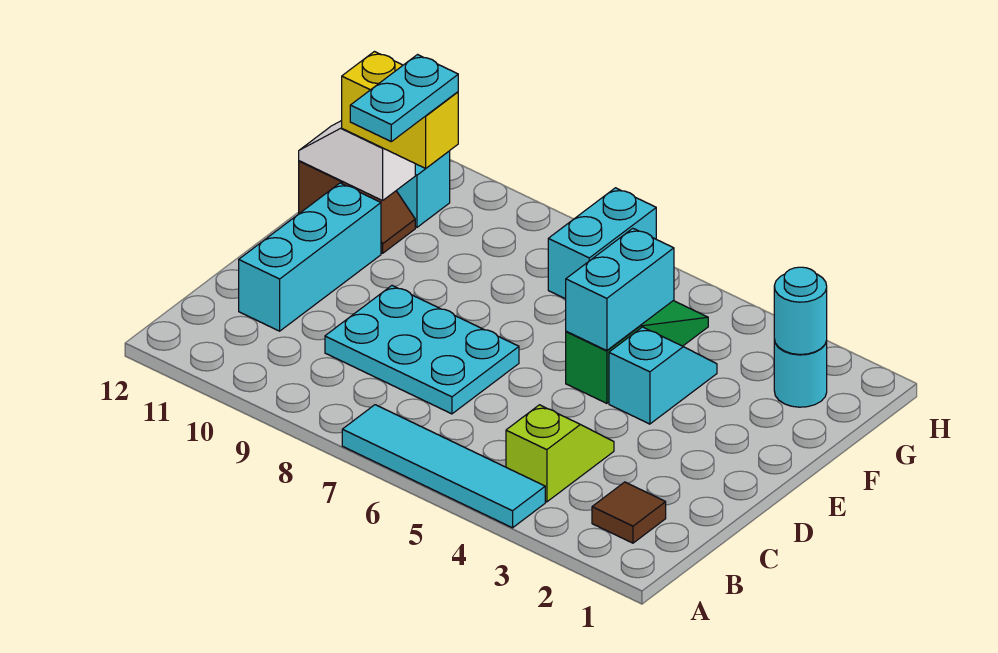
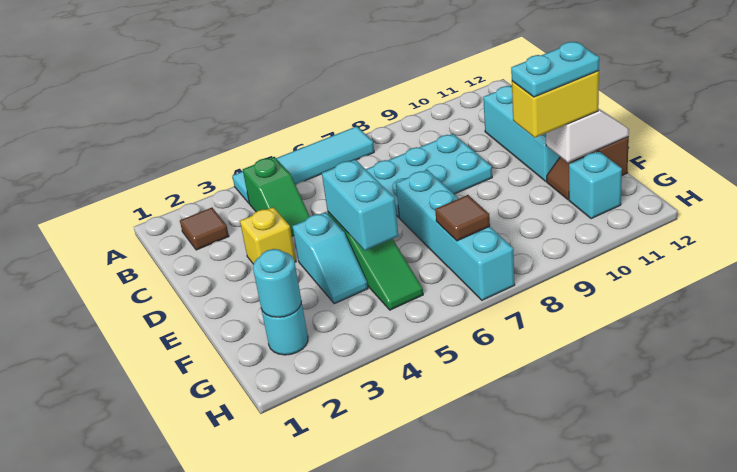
lime 1x2 slope [506,405,614,502] -> green 1x2 slope [243,157,310,236]
none -> yellow 1x1 brick [240,207,296,264]
cyan 1x2 plate [350,55,458,142] -> cyan 1x2 plate turned to [511,42,599,97]
cyan 1x2 brick [548,188,656,299] -> cyan 1x4 brick [396,170,515,300]
none -> brown 1x1 tile [435,195,490,241]

